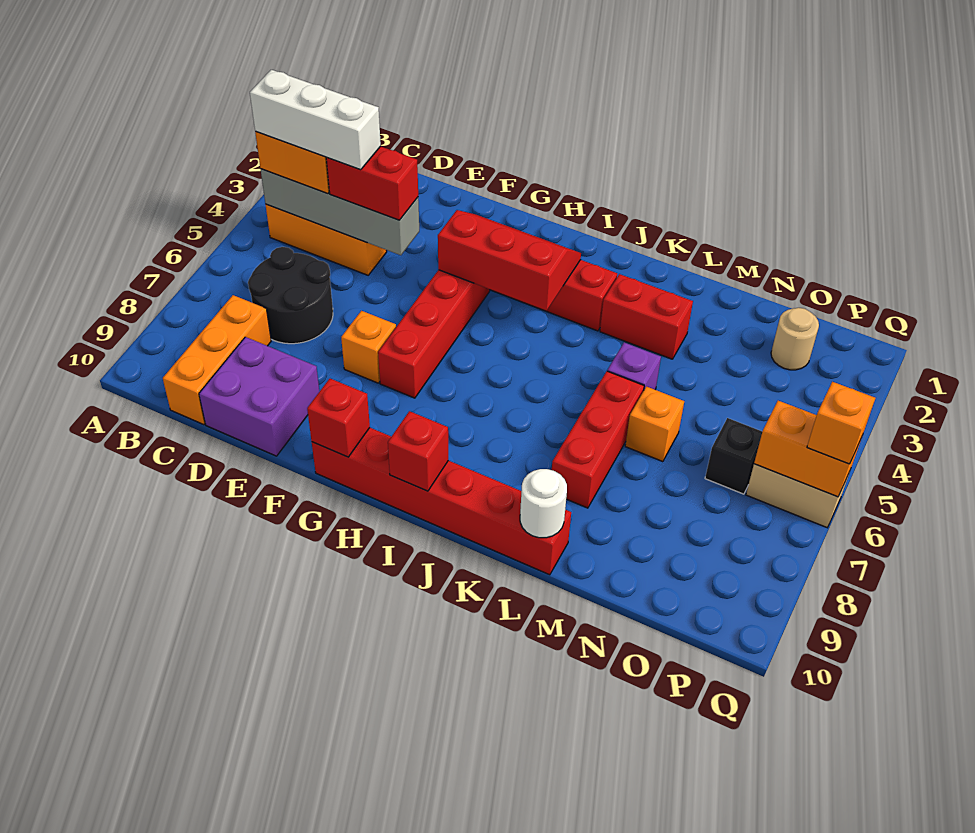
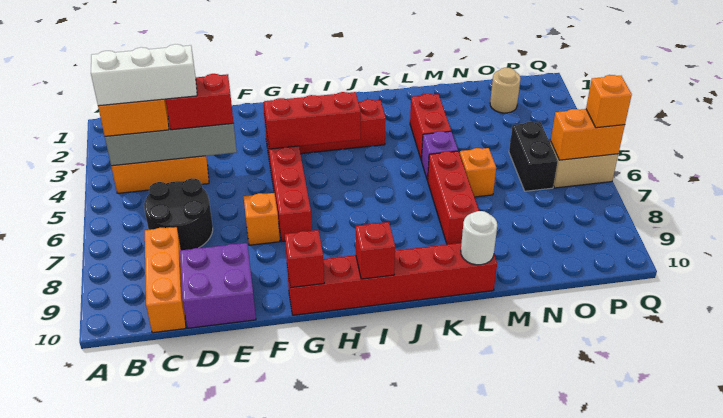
red 1x2 brick [600,274,693,359] -> red 1x2 brick turned to [410,94,451,160]
black 1x1 brick [705,418,762,494] -> black 1x2 brick [509,122,558,191]

